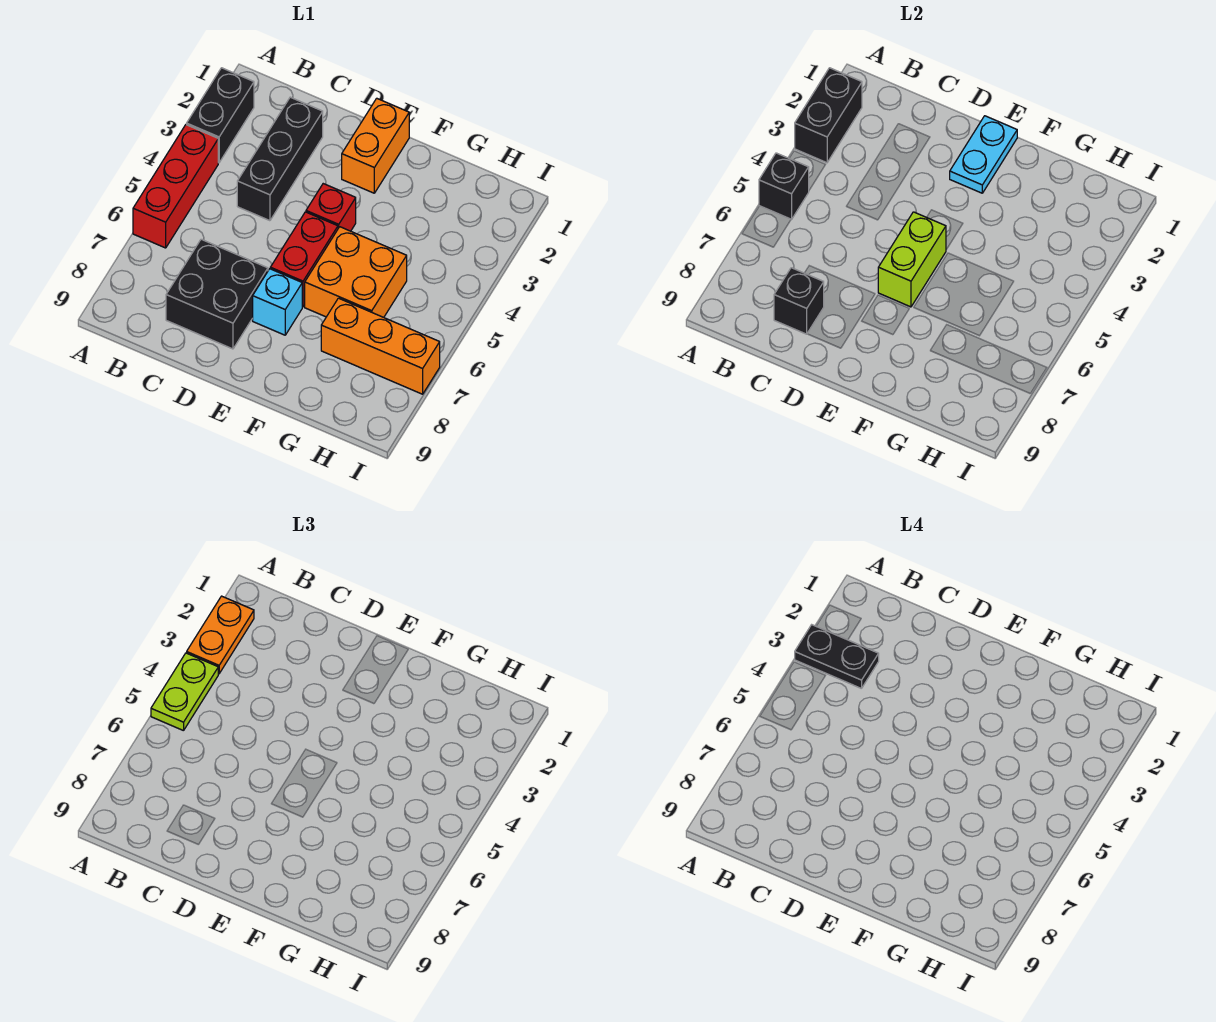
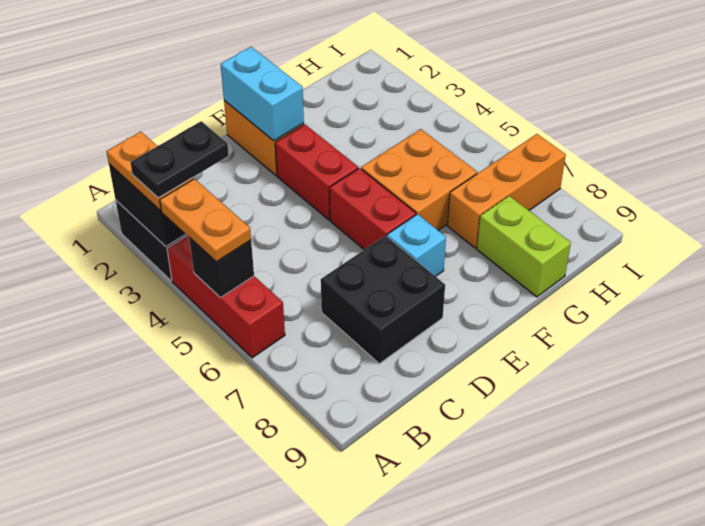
lime 1x2 plate [151,653,218,731] -> orange 1x2 plate [160,179,251,262]
black 1x3 brick [237,97,323,221] -> none
black 1x1 brick [774,268,824,334] -> none
cyan 1x2 plate [950,116,1017,193] -> cyan 1x2 brick [221,47,304,141]
red 1x1 brick [306,184,356,231] -> red 1x2 brick [275,125,358,220]
lime 1x2 brick [878,212,946,307] -> lime 1x2 brick moved to [477,196,571,297]

